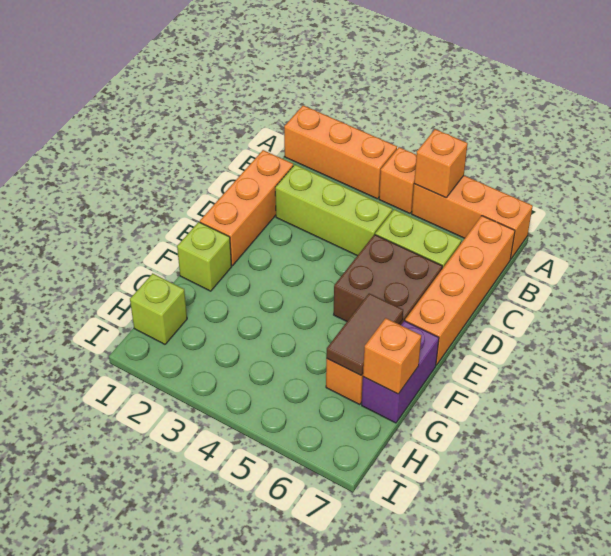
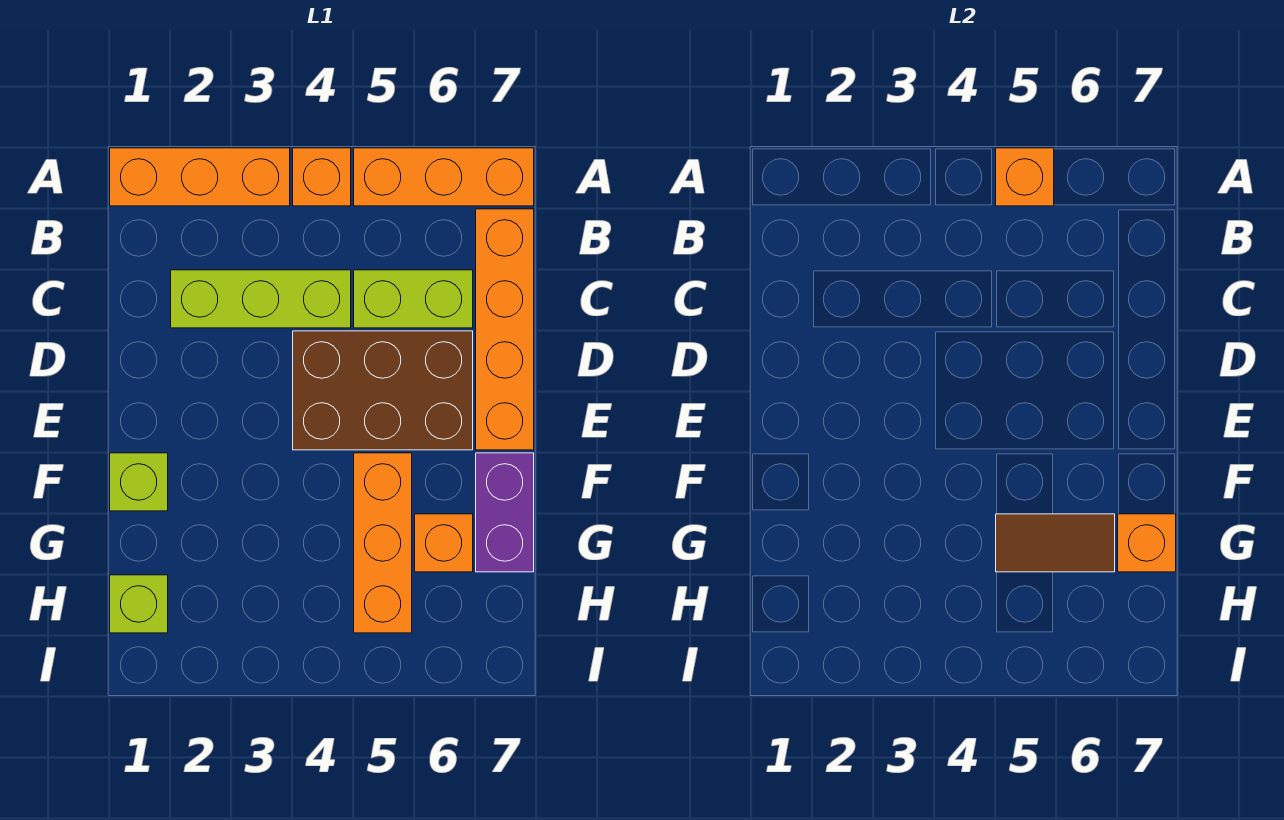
orange 1x3 brick [200,150,293,266] -> orange 1x3 brick moved to [354,453,412,633]
brown 2x2 brick [334,235,442,325] -> brown 2x3 brick [293,331,473,450]
brown 1x2 tile [326,293,403,375] -> brown 1x2 tile turned to [996,514,1115,572]

